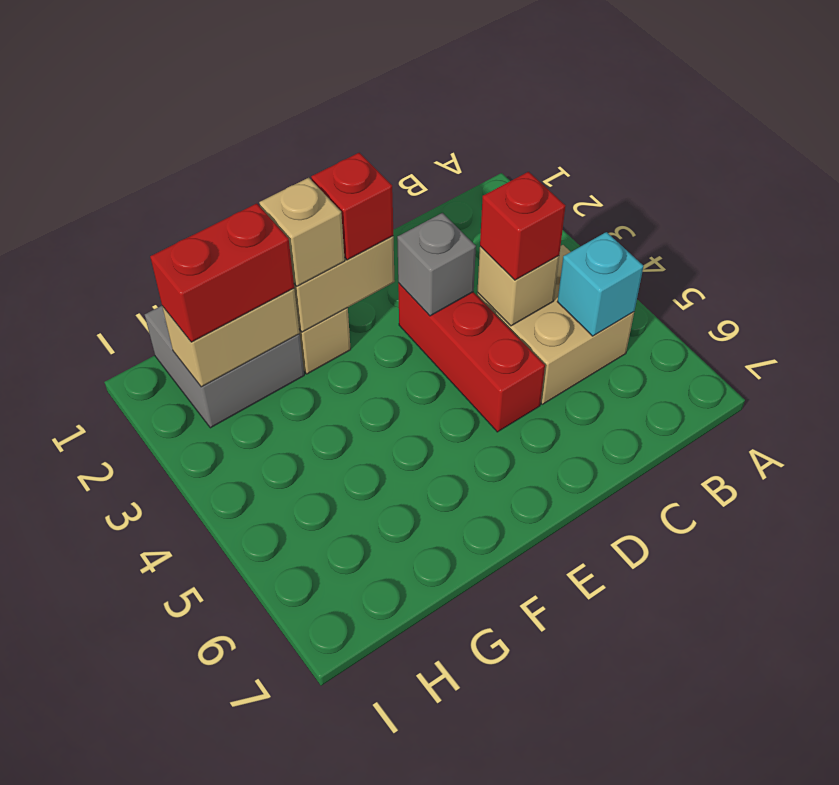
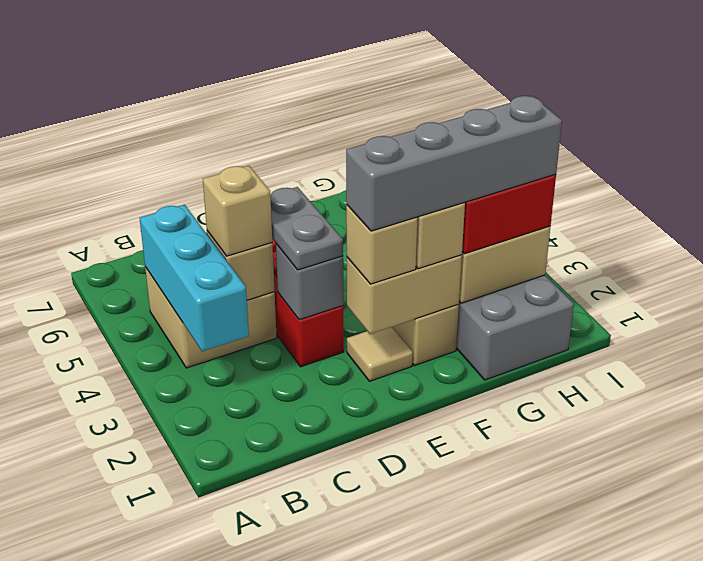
cyan 1x1 brick [557,232,644,336] -> cyan 1x3 brick [140,205,249,352]
red 1x1 brick [480,172,565,280] -> tan 1x1 brick [203,166,272,256]
none -> grey 1x2 plate [270,187,343,270]
none -> tan 1x1 tile [347,327,413,381]
red 1x1 brick [311,153,393,260] -> tan 1x1 brick [346,205,418,284]
none -> grey 1x4 brick [346,96,562,231]

